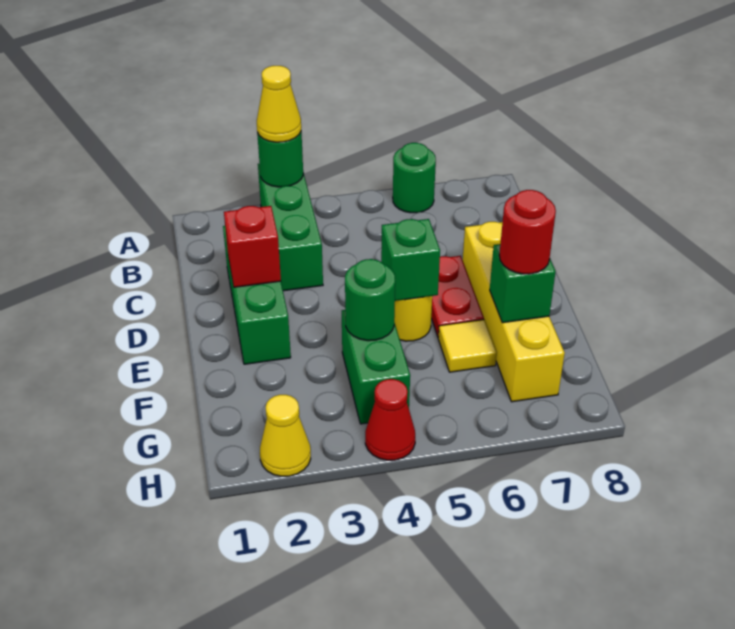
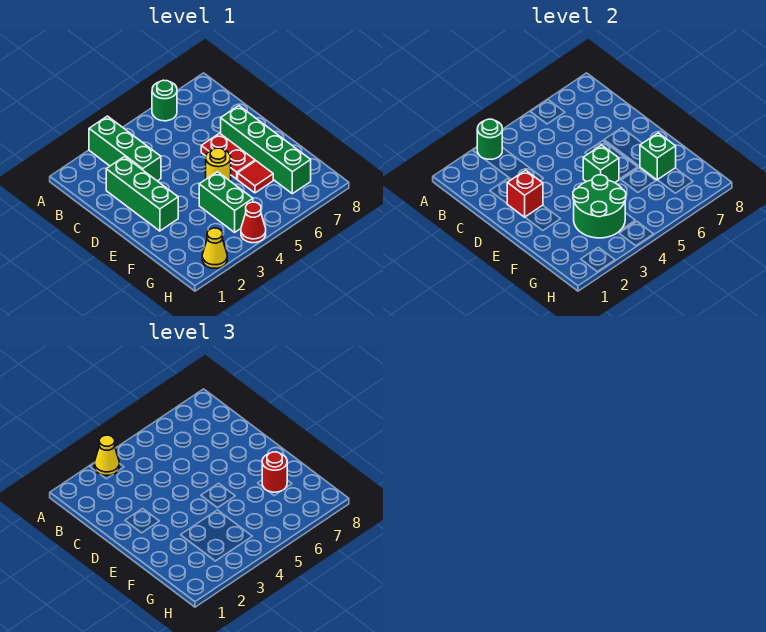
yellow 1x4 brick [463,222,565,402] -> green 1x4 brick [221,106,311,194]
green 1x1 round brick [345,259,395,341] -> green 2x2 round brick [573,175,626,238]
yellow 1x1 tile [438,320,497,372] -> red 1x1 tile [238,161,273,193]

